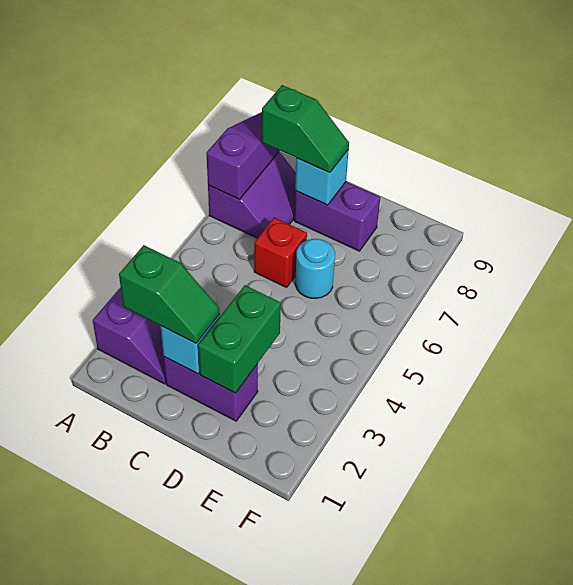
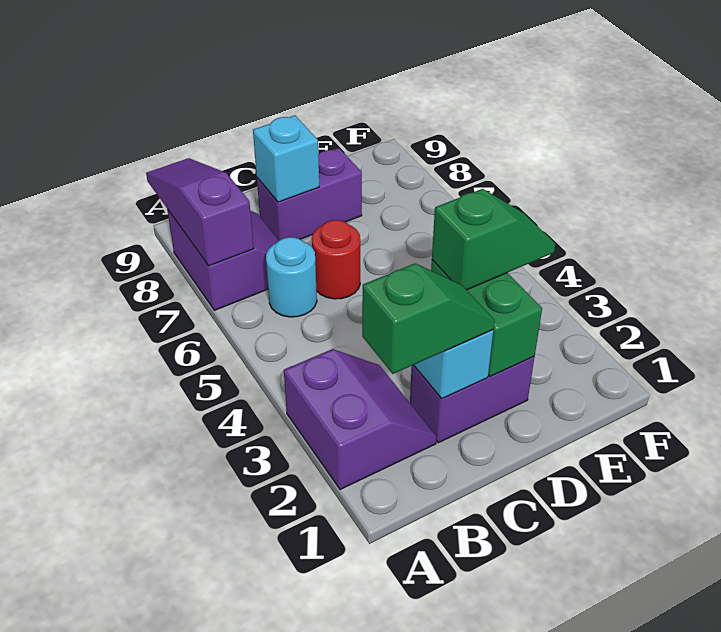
green 1x2 slope [262,85,349,173] -> green 1x2 slope moved to [432,189,555,290]
red 1x1 brick [254,218,307,287] -> red 1x1 round brick [312,220,360,299]
cyan 1x1 round brick [295,239,335,298] -> cyan 1x1 round brick moved to [266,237,317,317]

